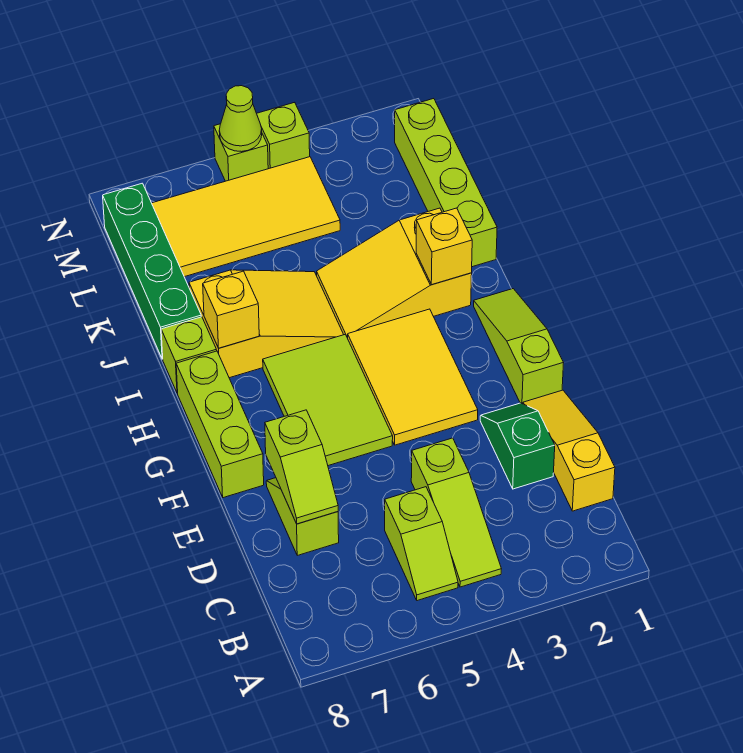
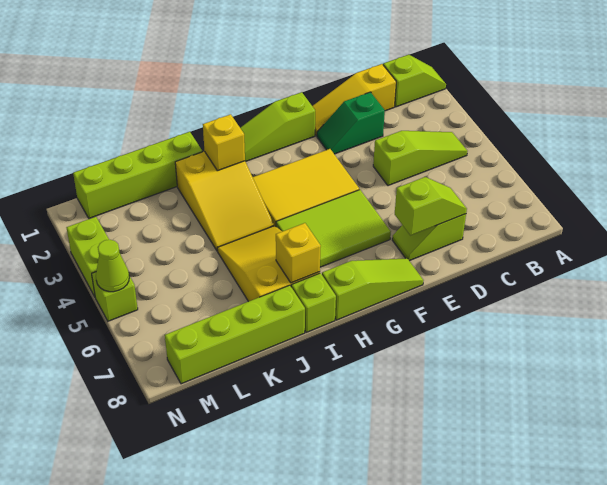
lime 1x2 slope [385,487,458,601] -> lime 1x2 slope moved to [383,55,446,107]
lime 1x3 brick [176,351,264,498] -> lime 1x3 slope [322,258,423,320]
green 1x4 brick [103,183,201,359] -> lime 1x4 brick [165,285,305,384]
yellow 2x4 tile [152,157,340,277] -> none
lime 1x1 brick [257,102,310,169] -> lime 1x2 brick [67,217,109,296]

